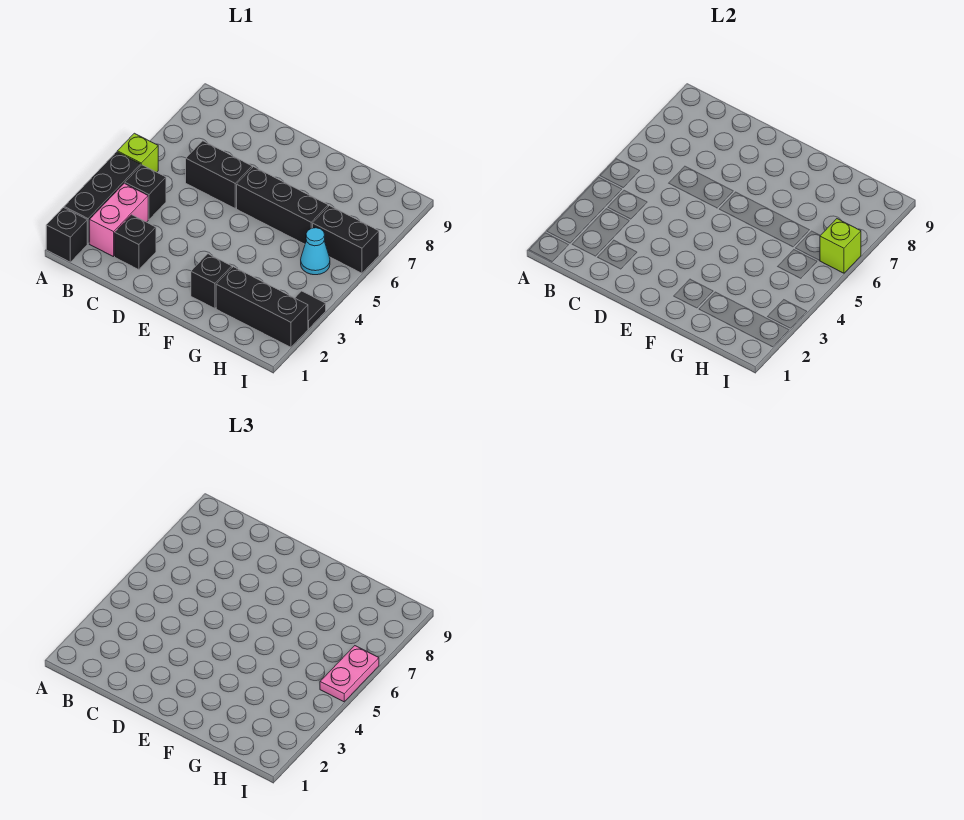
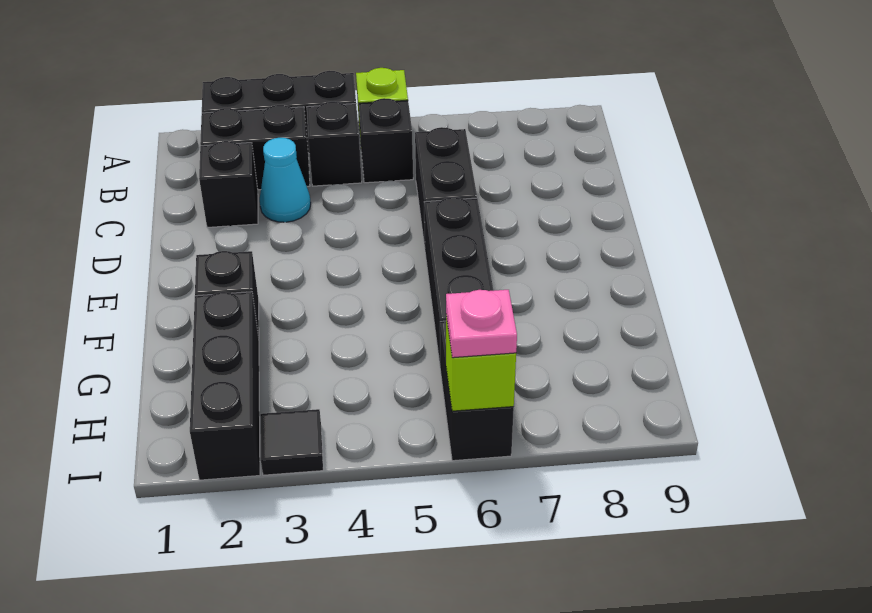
black 1x1 brick [46,207,87,262] -> black 1x1 brick moved to [359,98,413,183]
pink 1x2 brick [89,183,148,257] -> black 1x2 brick [200,105,310,190]
cyan 1x1 cone [301,228,330,275] -> cyan 1x1 cone moved to [260,138,311,222]
pink 1x2 plate [320,646,379,702] -> pink 1x1 plate [446,290,517,358]

